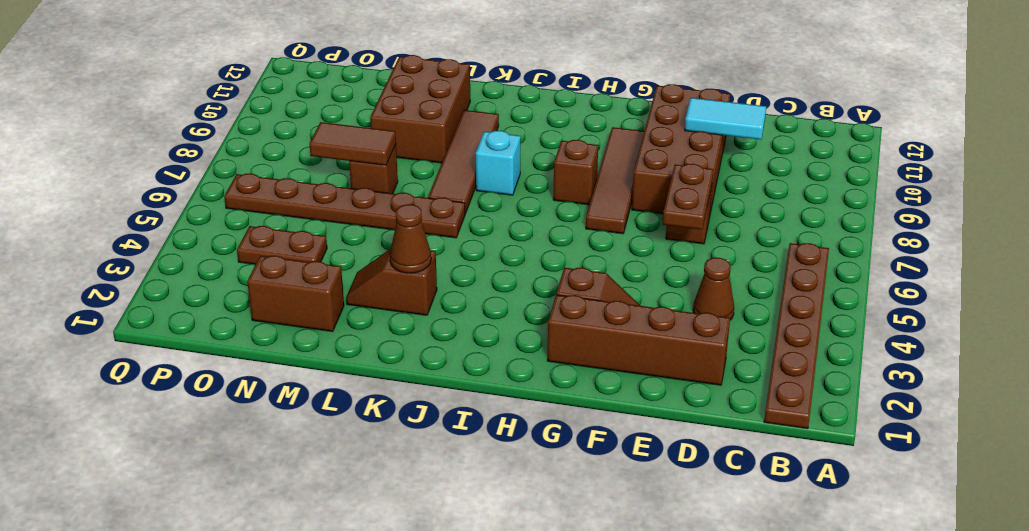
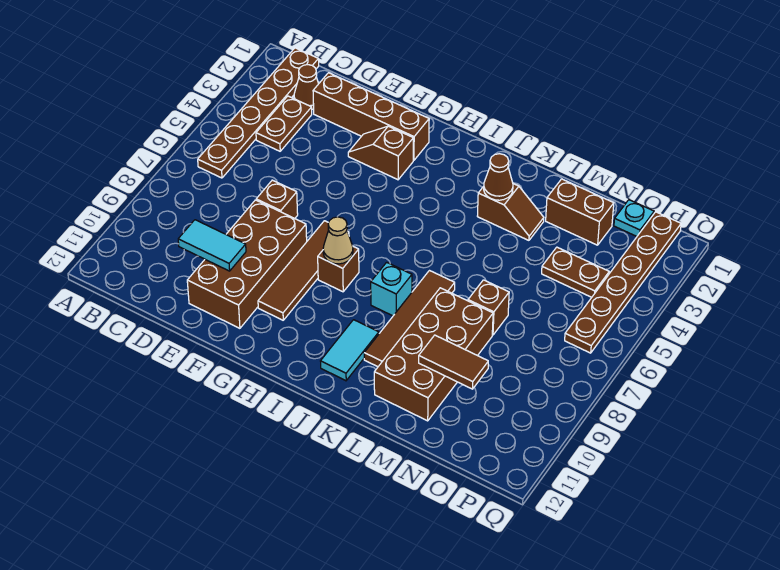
brown 1x1 cone [693,258,734,320] -> brown 1x1 cone moved to [294,65,319,109]
brown 1x2 plate [663,164,713,230] -> brown 1x2 plate moved to [256,96,312,151]
none -> tan 1x1 cone [323,217,353,264]
none -> cyan 1x2 tile [321,320,379,381]
brown 1x6 plate [224,173,465,238] -> brown 1x6 plate turned to [565,212,681,353]
brown 2x3 brick [370,55,470,163] -> brown 2x4 brick [374,288,493,421]
brown 1x2 tile [309,122,396,165] -> brown 1x2 tile moved to [419,335,488,389]
none -> cyan 1x1 plate [614,200,654,236]

